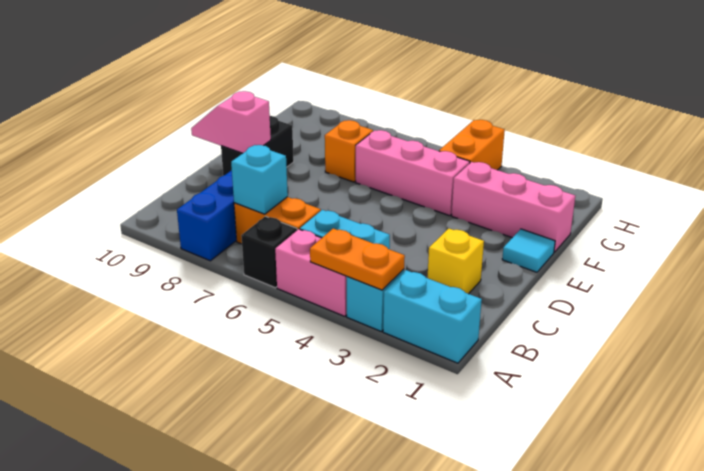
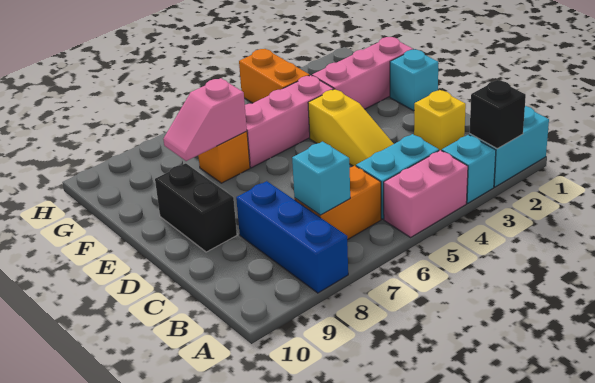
orange 1x2 plate [310,228,405,290] -> none
black 1x1 brick [241,216,297,288] -> black 1x1 brick moved to [470,80,526,149]
none -> yellow 1x3 slope [308,89,394,166]
pink 1x2 slope [191,91,271,153] -> pink 1x2 slope moved to [163,78,247,161]
cyan 1x1 tile [502,229,555,272] -> cyan 1x1 brick [390,50,438,111]

